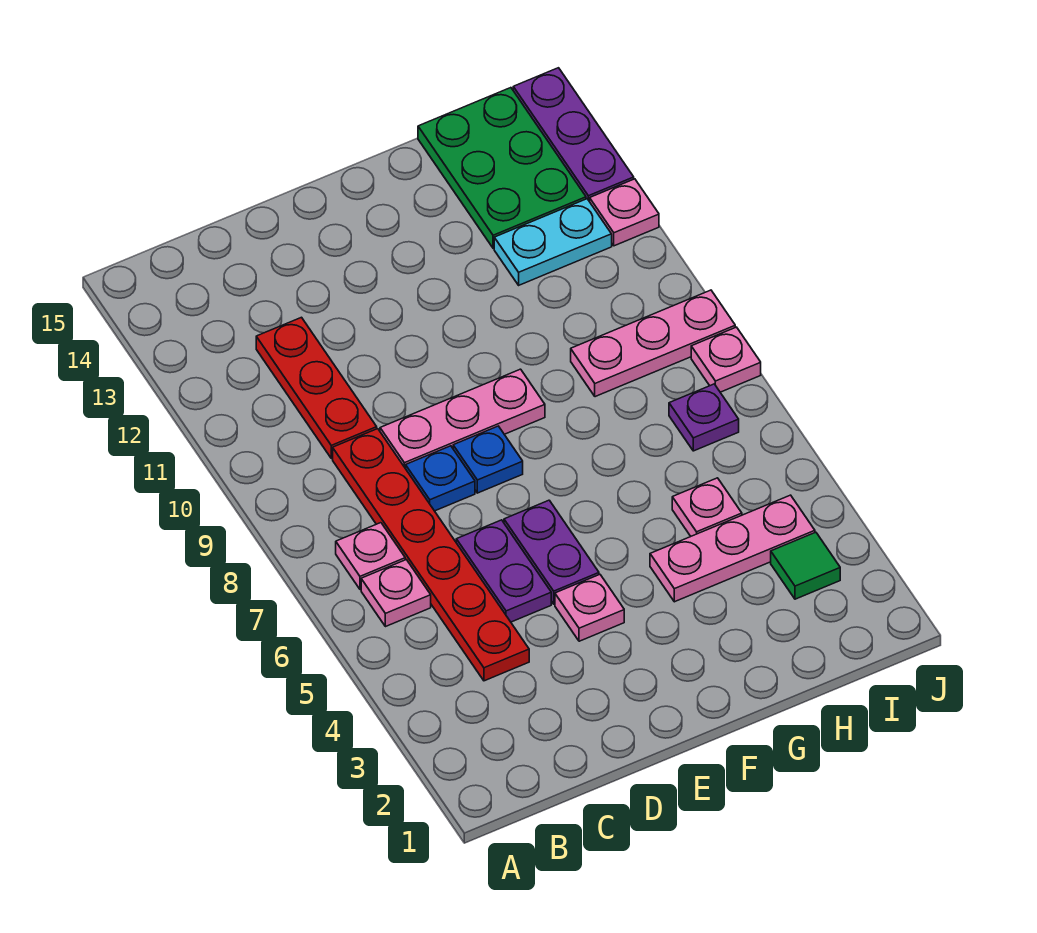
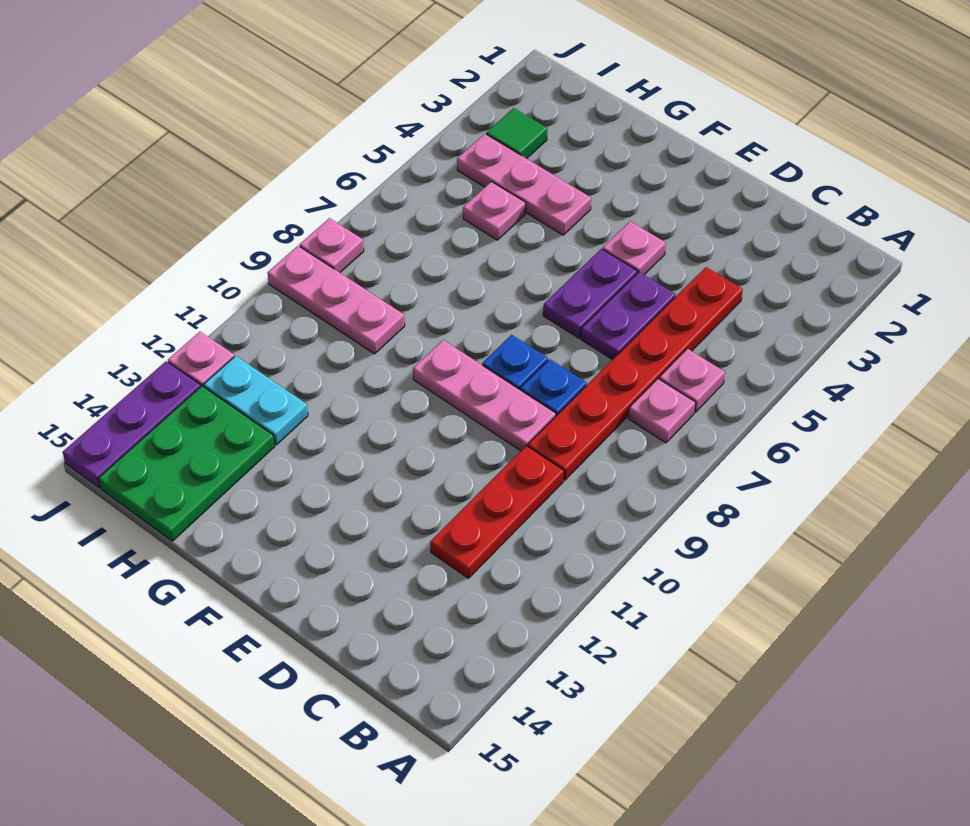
purple 1x1 plate [669,384,739,451] -> none

